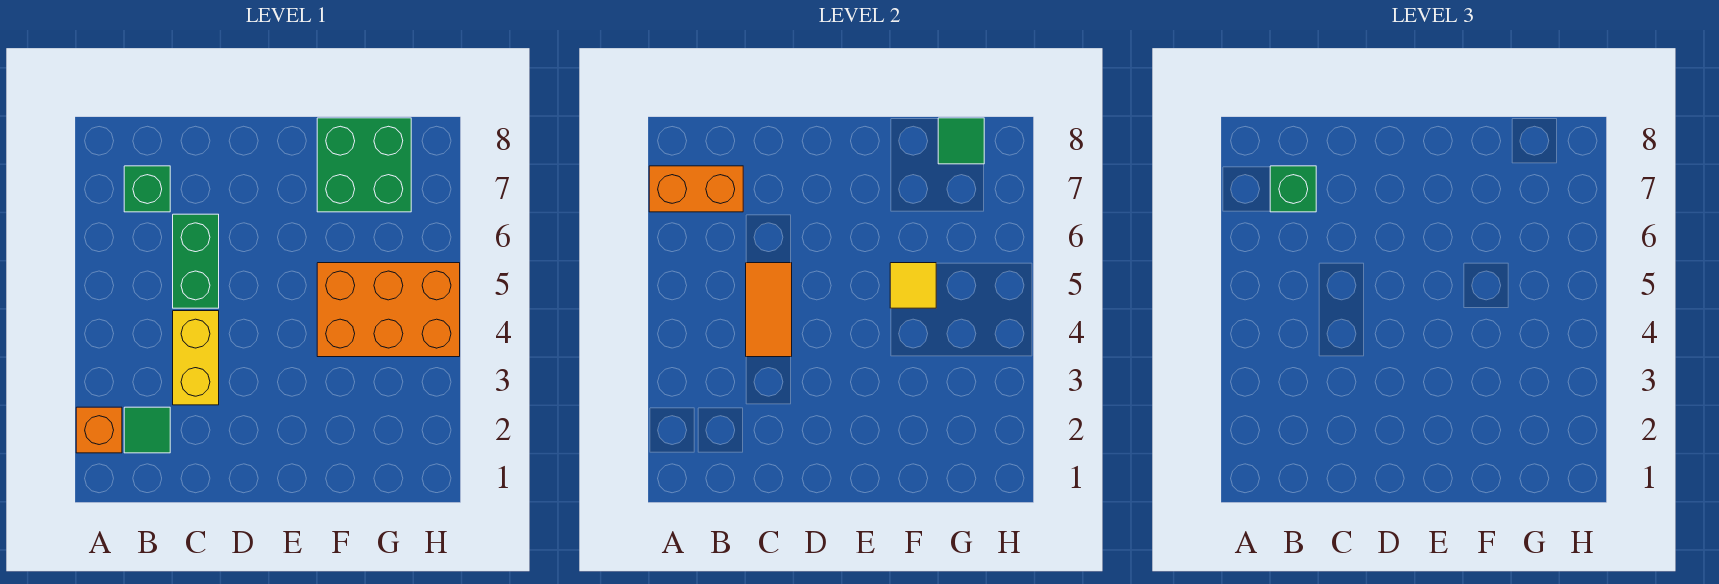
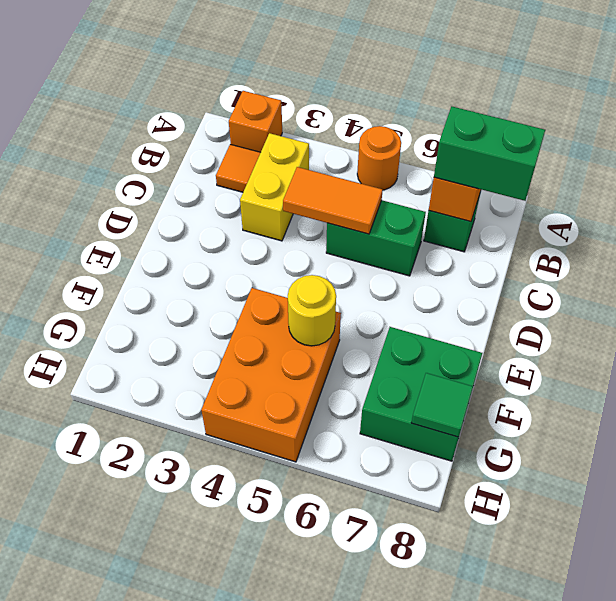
none -> orange 1x1 round brick [357,126,401,190]
green 1x1 tile [124,407,170,453] -> orange 1x1 tile [216,144,261,192]
green 1x1 brick [1270,166,1316,212] -> green 1x2 brick [434,106,545,201]
yellow 1x2 brick [173,311,219,405] -> yellow 1x2 brick turned to [240,133,309,241]
yellow 1x1 tile [890,263,936,308] -> yellow 1x1 round brick [288,275,336,346]

